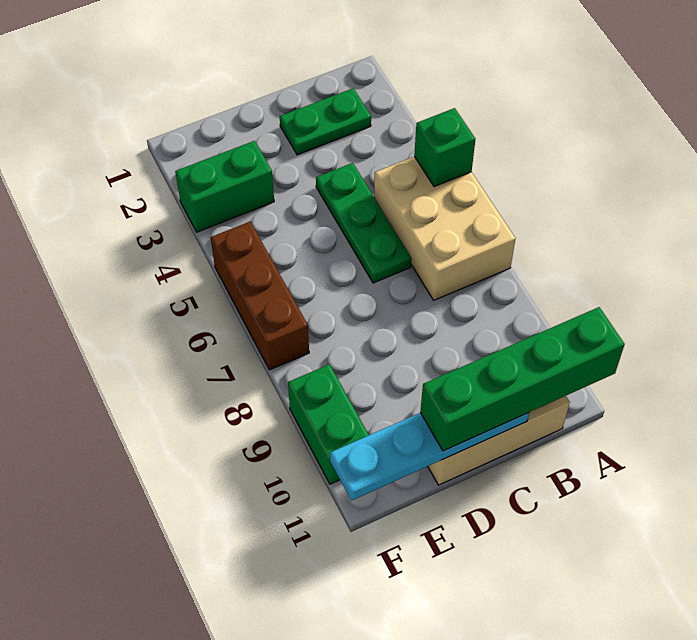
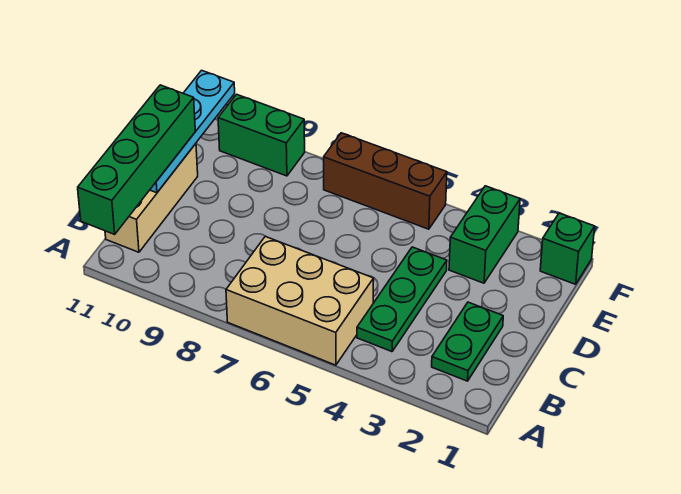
green 1x1 brick [414,108,475,187] -> green 1x1 brick moved to [540,213,595,284]
green 1x3 plate [316,163,412,283] -> green 1x3 plate turned to [357,247,447,352]

